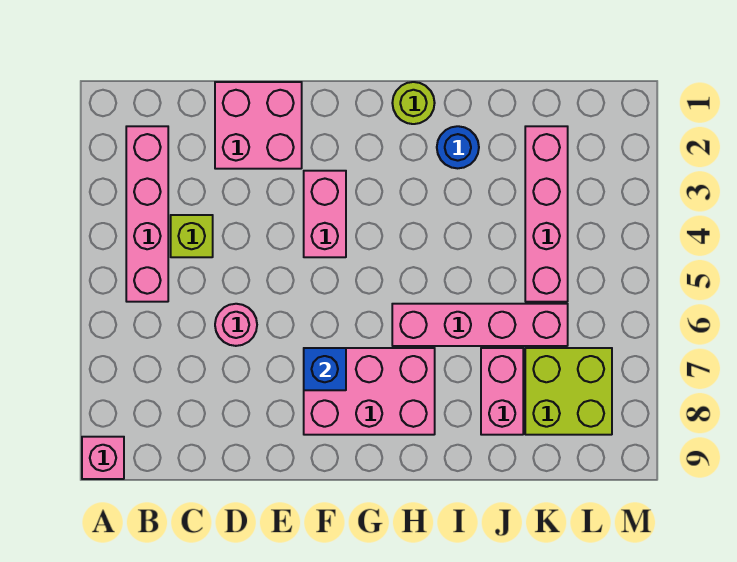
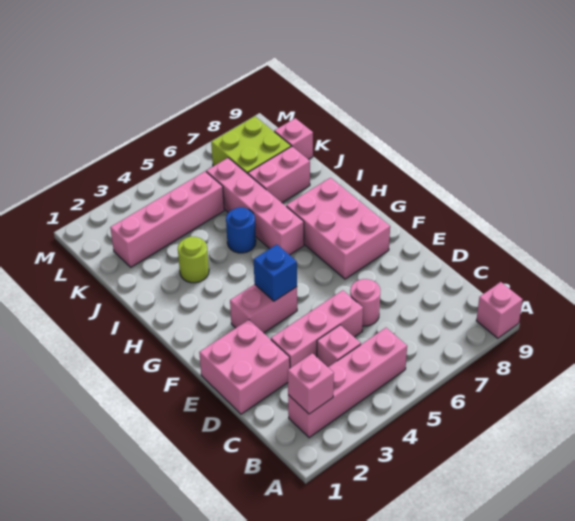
none -> pink 1x1 brick [288,353,334,414]
lime 1x1 brick [171,215,213,257] -> pink 1x1 brick [317,325,361,367]
none -> pink 1x3 brick [271,290,363,368]
blue 1x1 brick [304,348,346,390] -> blue 1x1 brick moved to [254,245,297,301]
lime 1x1 round brick [392,82,435,124] -> lime 1x1 round brick moved to [178,236,209,283]
blue 1x1 round brick [437,126,479,168] -> blue 1x1 round brick moved to [226,207,256,253]
none -> pink 1x1 brick [274,118,313,160]

